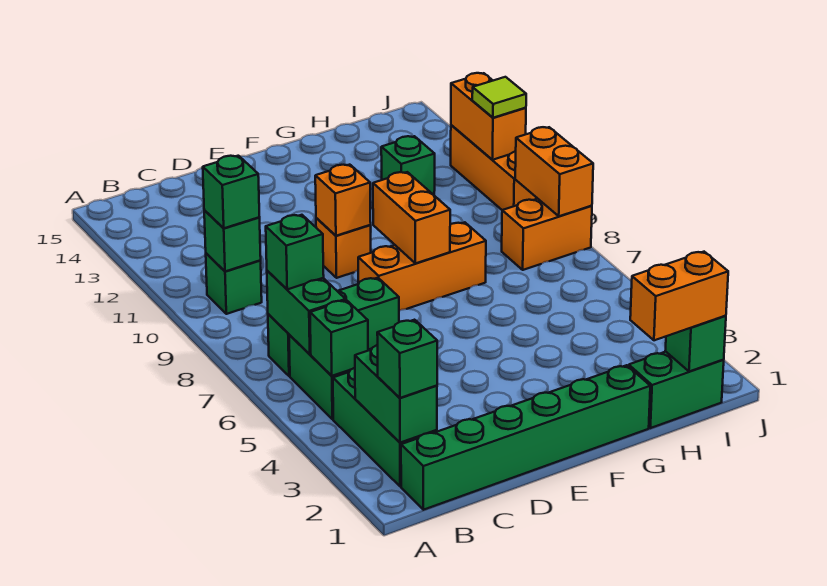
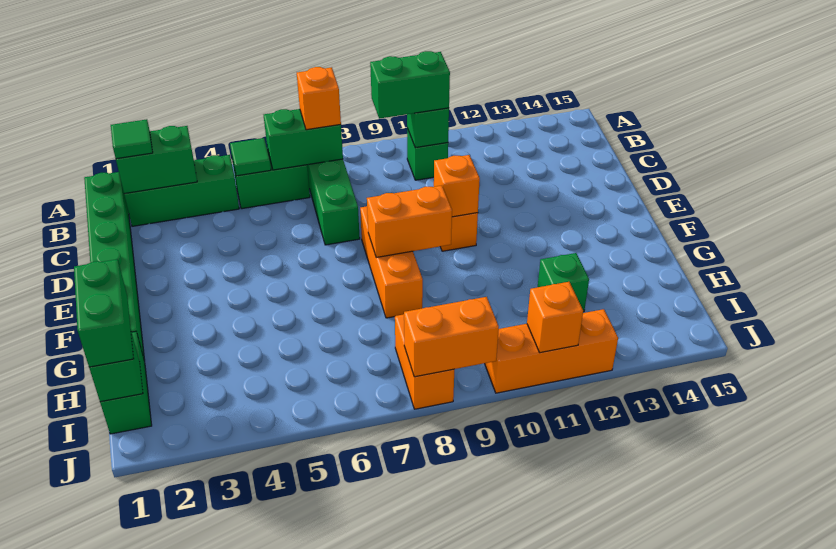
green 1x1 brick [377,320,437,398] -> green 1x1 tile [111,119,153,159]
green 1x1 brick [310,300,368,376] -> green 1x1 tile [230,138,271,176]
green 1x1 brick [266,215,324,289] -> orange 1x1 brick [297,67,341,130]
green 1x1 brick [203,156,259,228] -> green 1x2 brick [370,51,450,119]
orange 1x2 brick [630,252,728,340] -> green 1x2 brick [74,259,133,367]
orange 1x2 brick [451,73,526,160] -> orange 1x1 brick [527,282,583,353]
lime 1x1 tile [472,77,526,118] -> none

